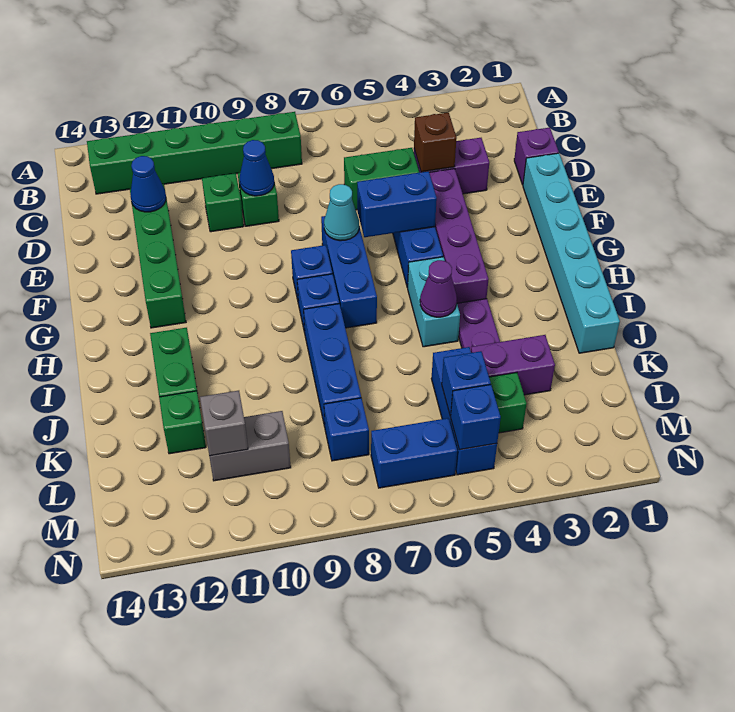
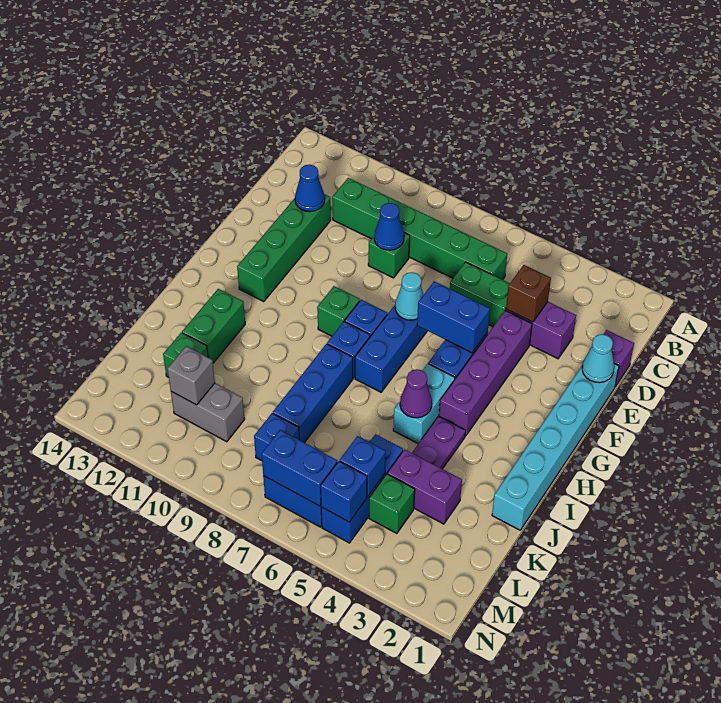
green 1x6 brick [87,112,302,194] -> green 1x6 brick moved to [332,178,507,280]
green 1x1 brick [202,173,244,232] -> green 1x1 brick moved to [317,286,360,336]
none -> cyan 1x1 cone [582,334,614,383]
none -> blue 1x2 brick [262,430,337,506]

